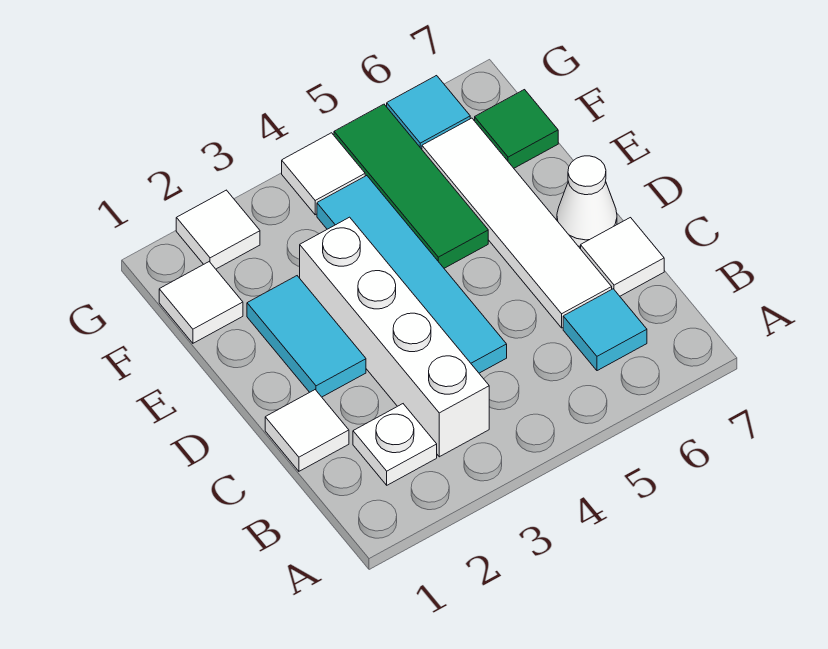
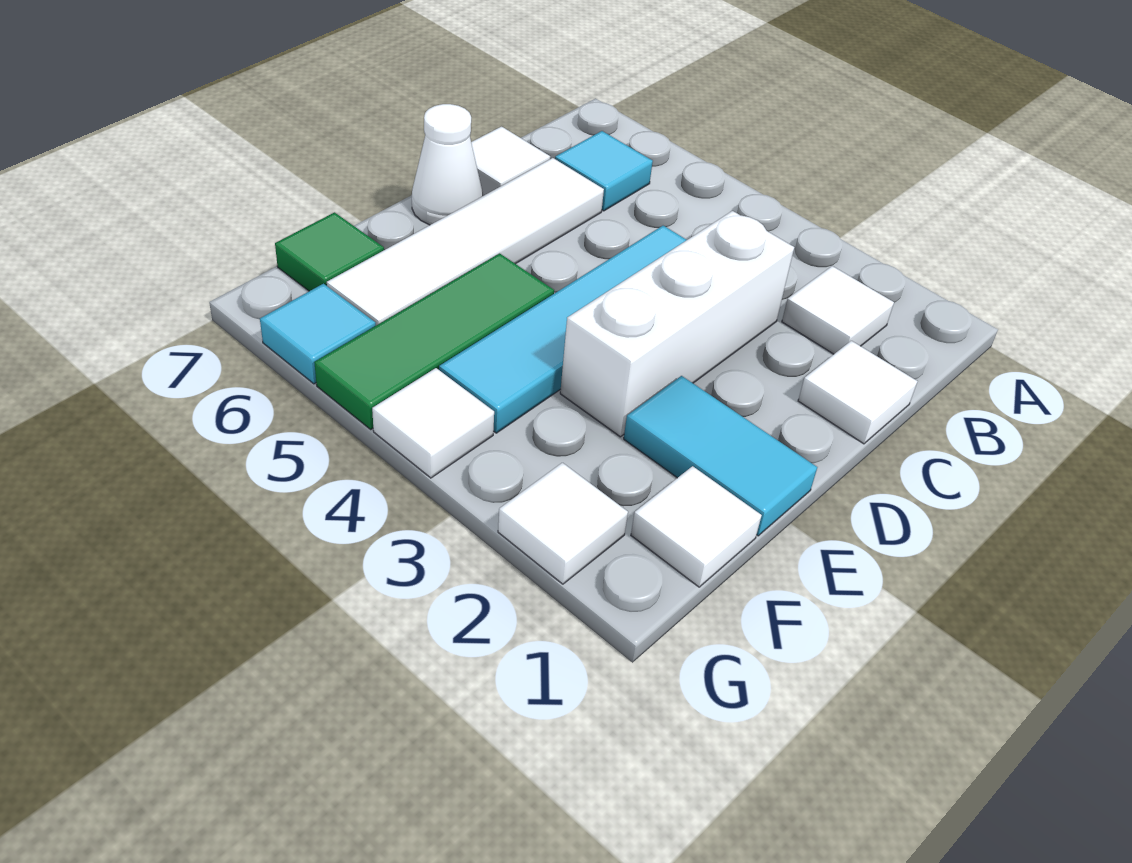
white 1x1 plate [353,404,437,485] -> white 1x1 tile [782,266,894,354]
white 1x4 brick [300,217,489,457] -> white 1x3 brick [560,211,794,437]
cyan 1x2 tile [247,276,366,397] -> cyan 1x2 tile turned to [624,376,817,536]

